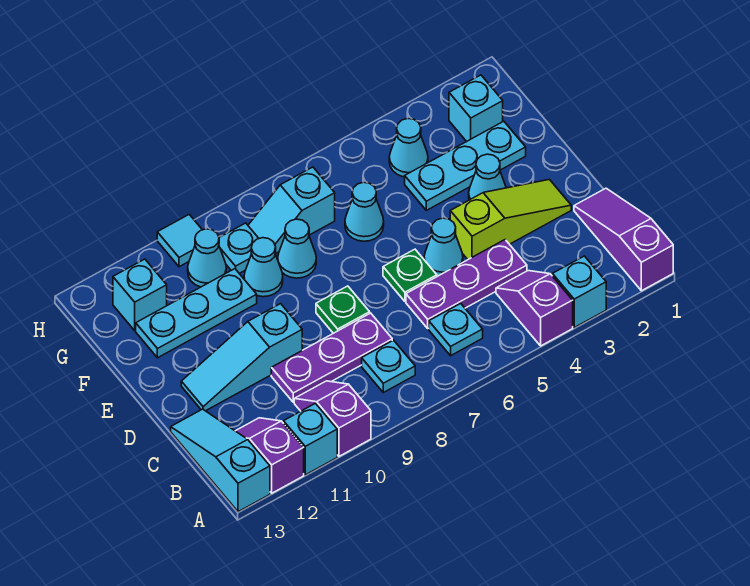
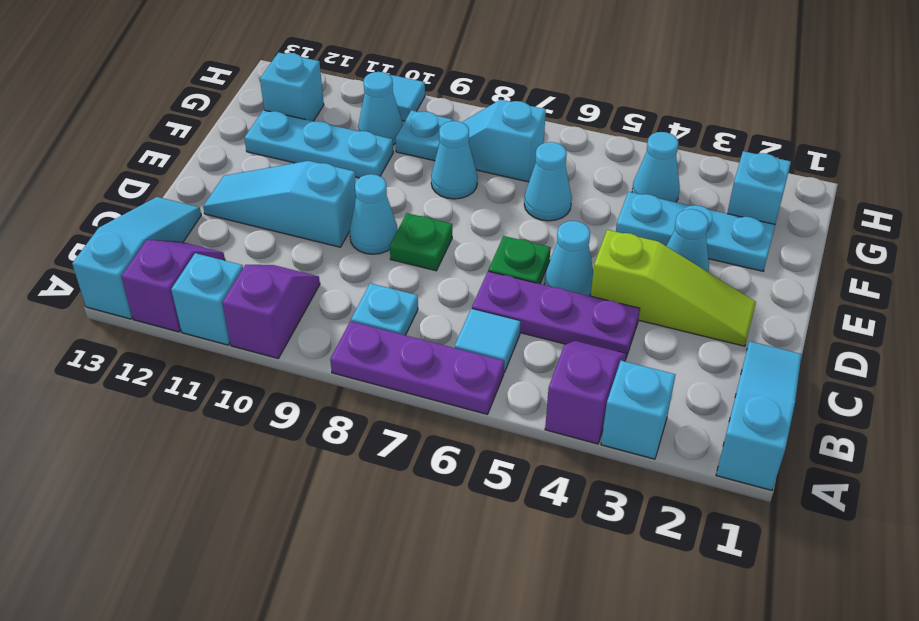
purple 1x3 slope [574,188,673,291] -> cyan 1x3 slope [716,341,802,490]
cyan 1x1 plate [429,303,483,356] -> cyan 1x1 tile [455,309,521,372]
purple 1x3 plate [271,313,392,402] -> purple 1x3 plate moved to [330,321,504,414]
cyan 1x1 cone [244,238,283,297] -> cyan 1x1 cone moved to [350,174,398,254]

